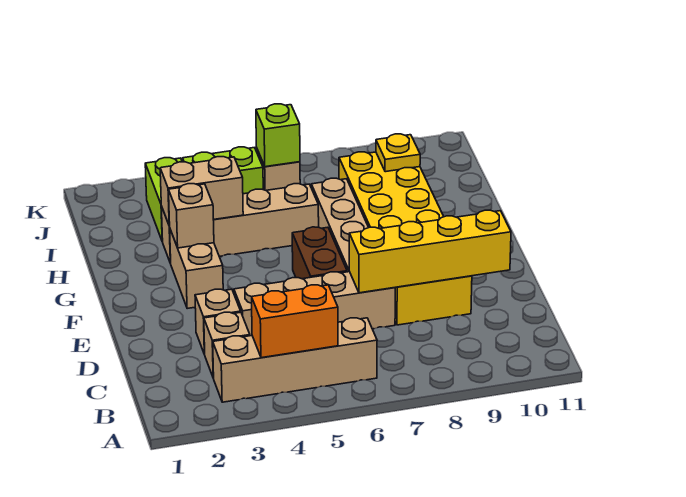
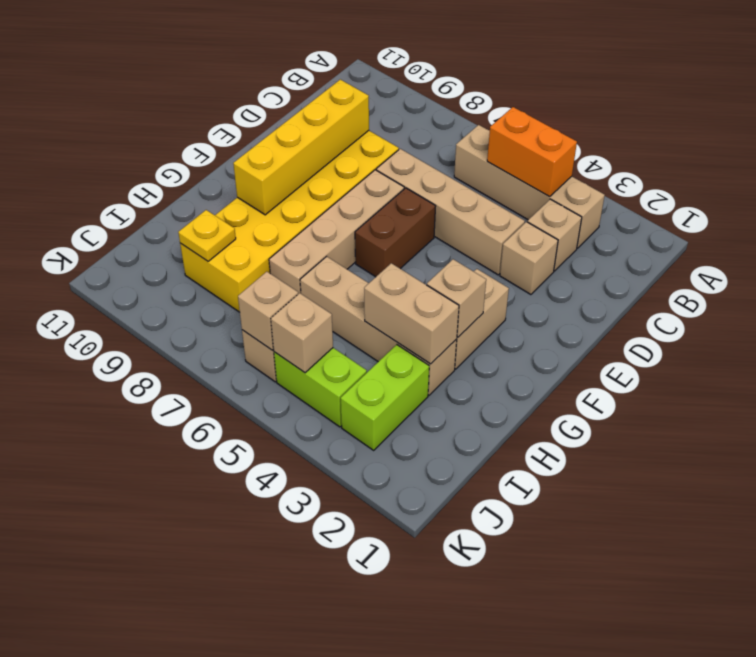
yellow 1x4 brick [349,210,511,293] -> yellow 1x4 brick turned to [233,79,369,215]
none -> tan 1x1 brick [271,293,333,373]
lime 1x1 brick [256,104,300,167] -> tan 1x1 brick [238,272,298,350]

